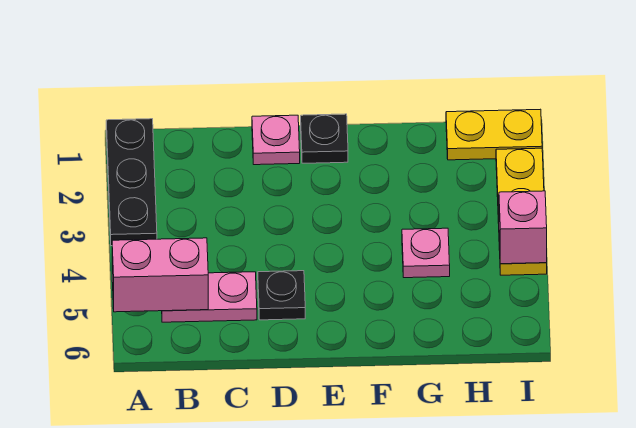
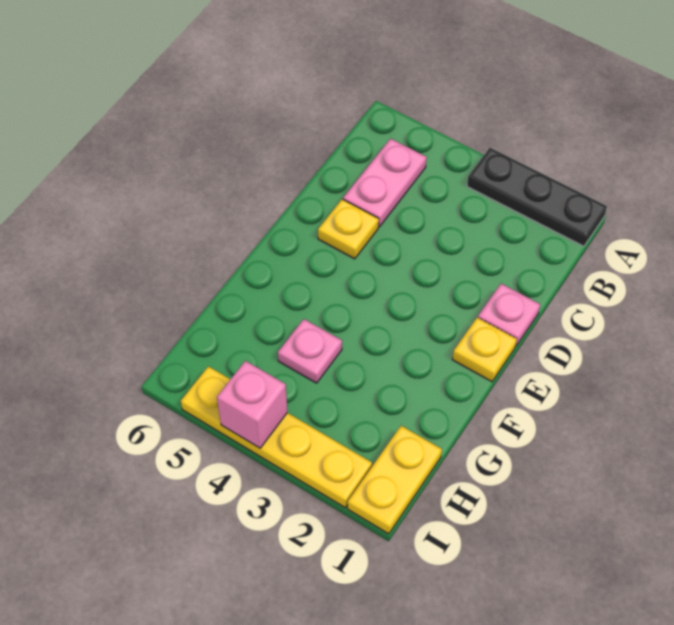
pink 1x2 brick [112,238,208,312] -> none
black 1x1 plate [258,271,305,320] -> yellow 1x1 plate [318,199,379,259]
black 1x1 plate [301,114,348,163] -> yellow 1x1 plate [452,317,517,382]
yellow 1x3 plate [496,148,547,275] -> yellow 1x4 plate [181,366,372,508]

